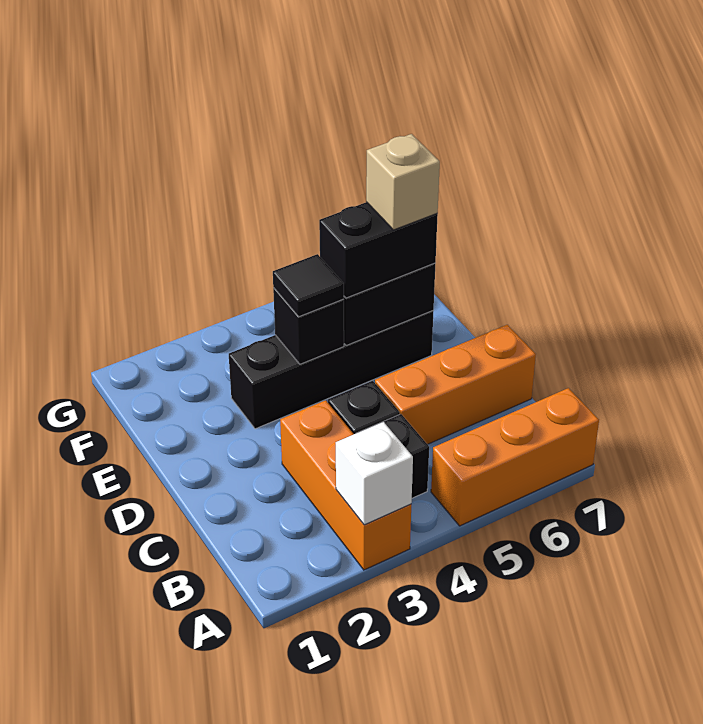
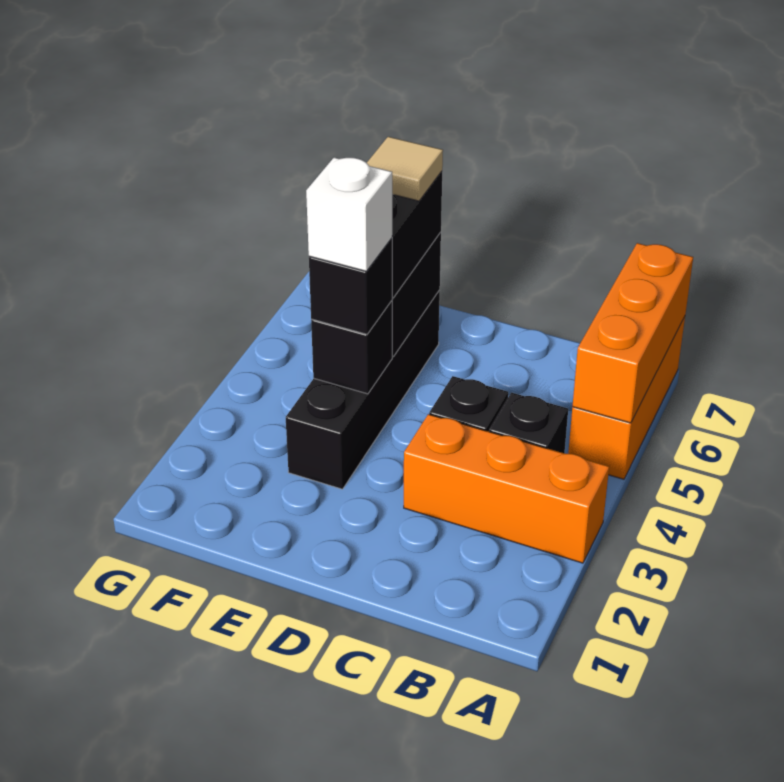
white 1x1 brick [336,422,413,525] -> white 1x1 brick moved to [306,158,392,271]
orange 1x3 brick [375,325,536,444] -> orange 1x3 brick moved to [572,243,693,423]
black 1x1 tile [273,254,344,317] -> black 1x1 brick [309,238,392,334]
tan 1x1 brick [366,134,440,230] -> tan 1x1 tile [367,137,443,201]

